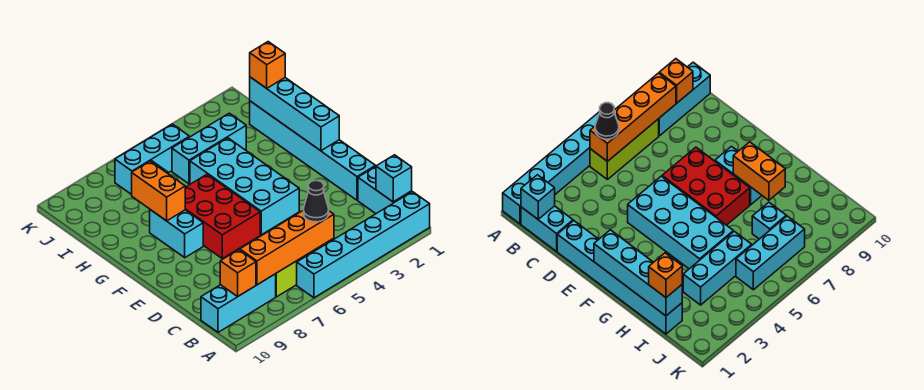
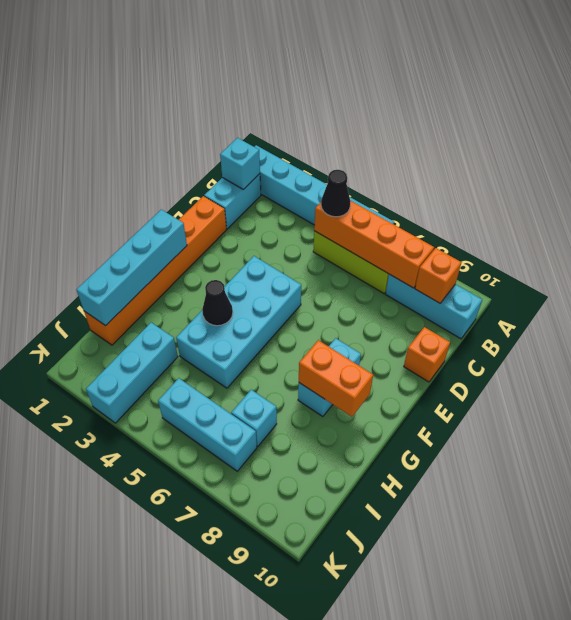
cyan 1x6 brick [250,101,376,200] -> orange 1x6 brick [84,196,227,345]
red 2x3 brick [185,174,260,258] -> none
none -> black 1x1 cone [202,280,233,326]
orange 1x2 brick [132,161,185,221] -> orange 1x2 brick turned to [299,340,373,417]
orange 1x1 brick [250,42,285,88] -> orange 1x1 brick moved to [404,327,450,382]
cyan 1x3 brick [172,113,246,184] -> cyan 1x3 brick turned to [86,323,178,423]

